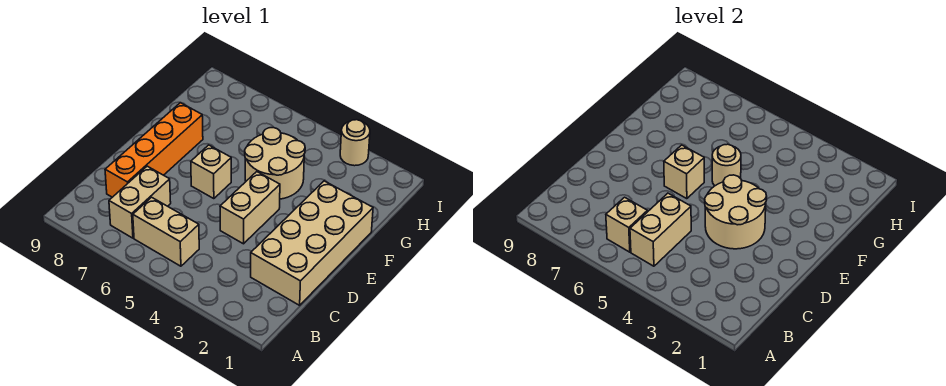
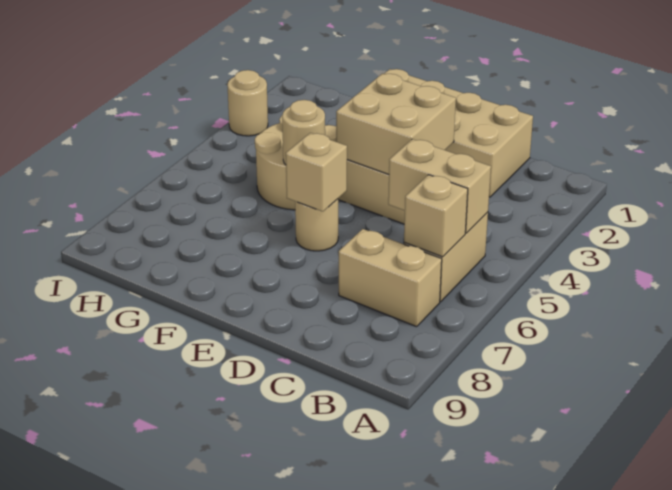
orange 1x4 brick [105,103,203,197] -> none
tan 2x2 round brick [705,175,767,249] -> tan 2x2 brick [336,74,456,174]
tan 1x1 brick [191,145,231,199] -> tan 1x1 round brick [295,199,338,251]

